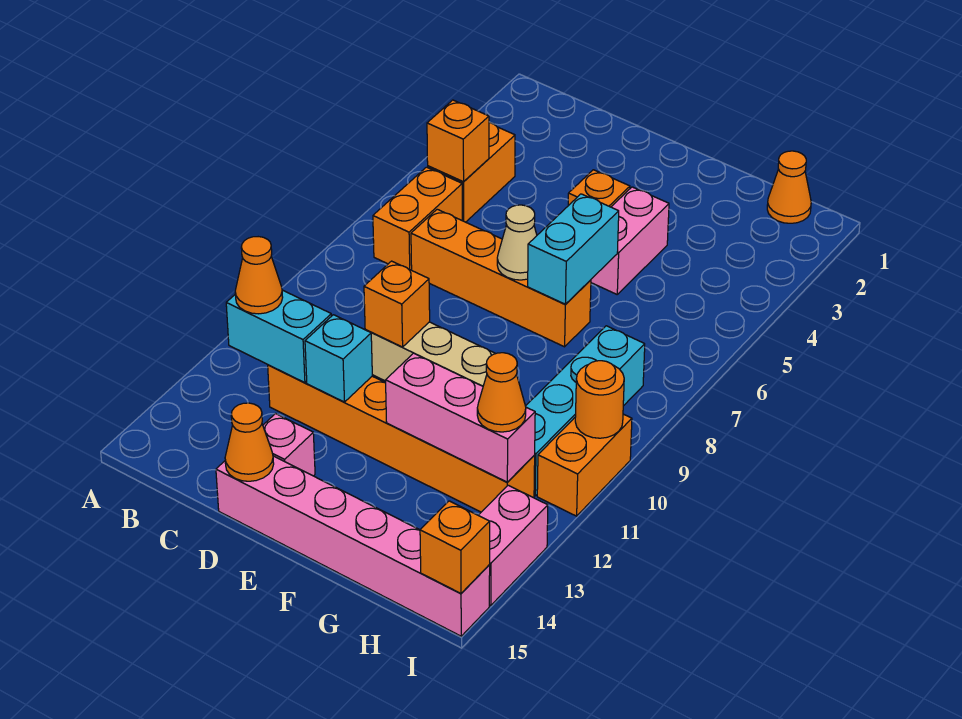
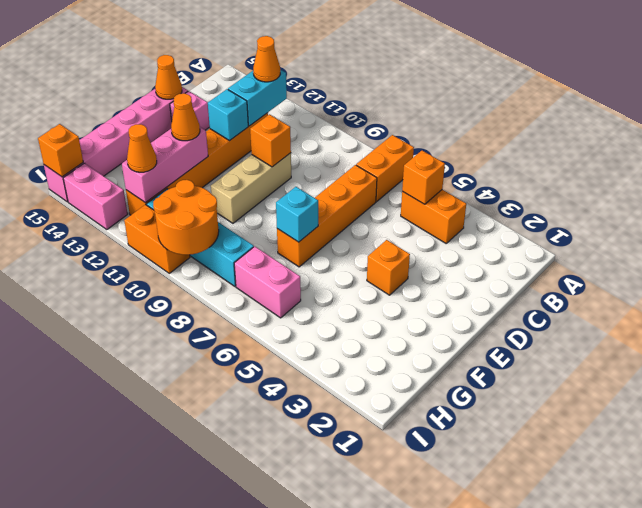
orange 1x2 brick [373,167,462,270] -> orange 1x2 brick turned to [356,135,414,201]
tan 1x1 cone [497,205,537,280] -> none
pink 1x2 brick [591,187,669,294] -> pink 1x2 brick moved to [234,246,301,318]
cyan 1x2 brick [528,194,619,304] -> cyan 1x1 brick [276,187,318,242]
orange 1x1 cone [767,151,811,223] -> orange 1x1 cone moved to [171,93,200,141]
orange 1x1 round brick [575,361,624,438] -> orange 2x2 round brick [153,180,219,255]

